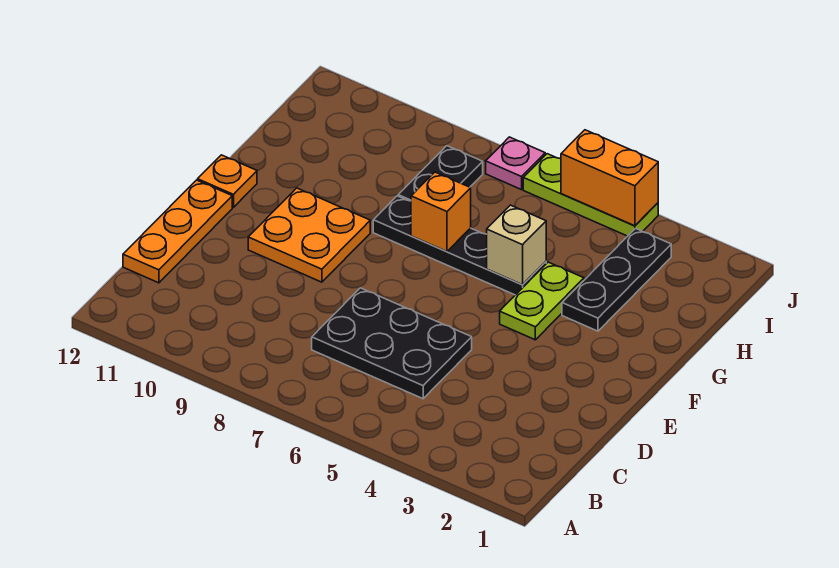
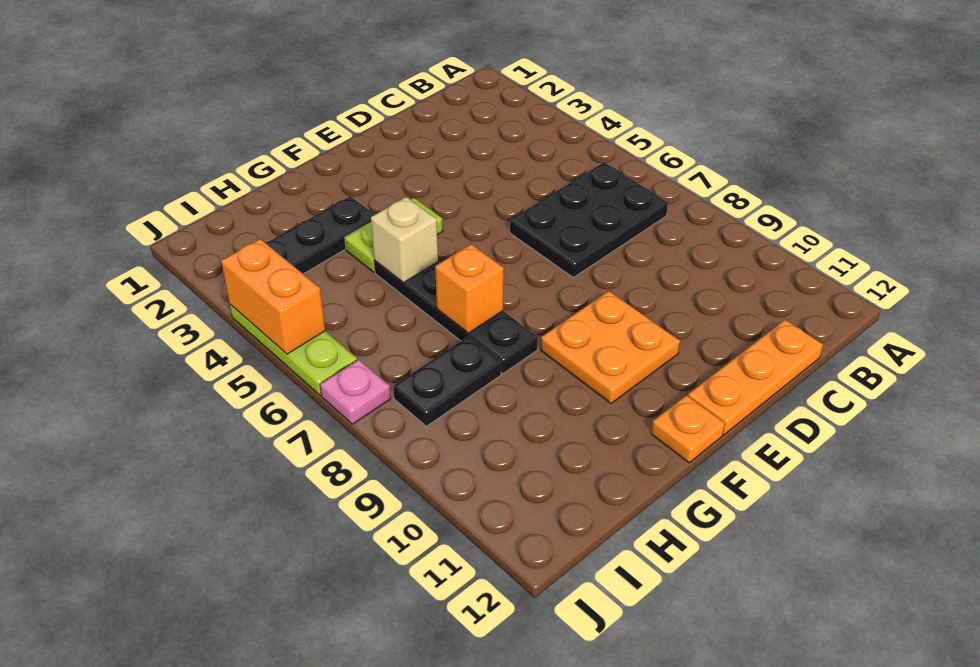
black 2x3 plate [312,288,472,399] -> black 2x3 plate turned to [510,162,668,277]

